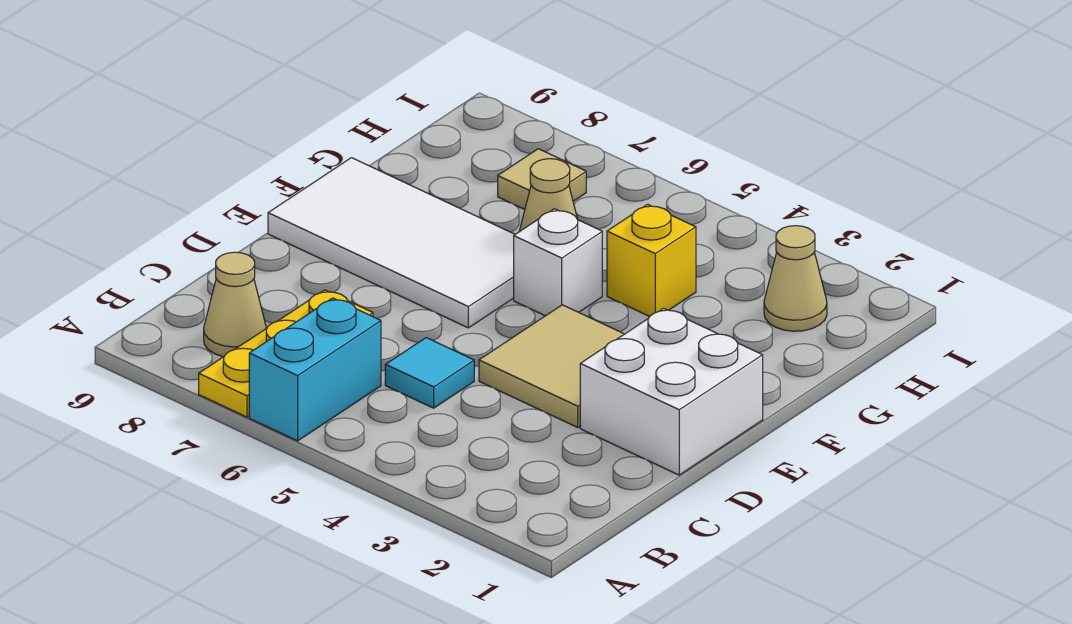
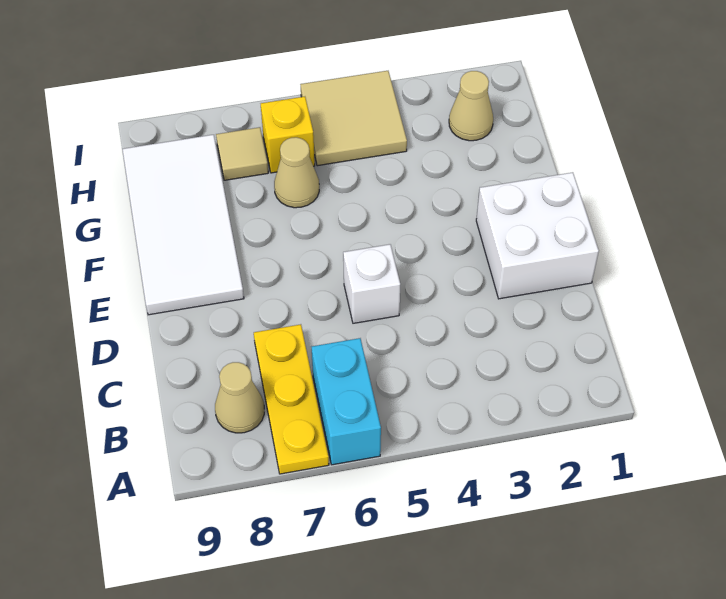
cyan 1x1 tile [385,338,474,408] -> none
tan 2x2 tile [479,305,624,427] -> tan 2x2 tile moved to [300,71,407,166]
white 2x4 tile [268,158,515,328] -> white 2x4 tile turned to [123,135,244,315]
white 1x1 brick [514,209,602,316] -> white 1x1 brick moved to [343,244,400,323]
yellow 1x1 brick [607,204,696,316] -> yellow 1x1 brick moved to [261,97,315,173]

